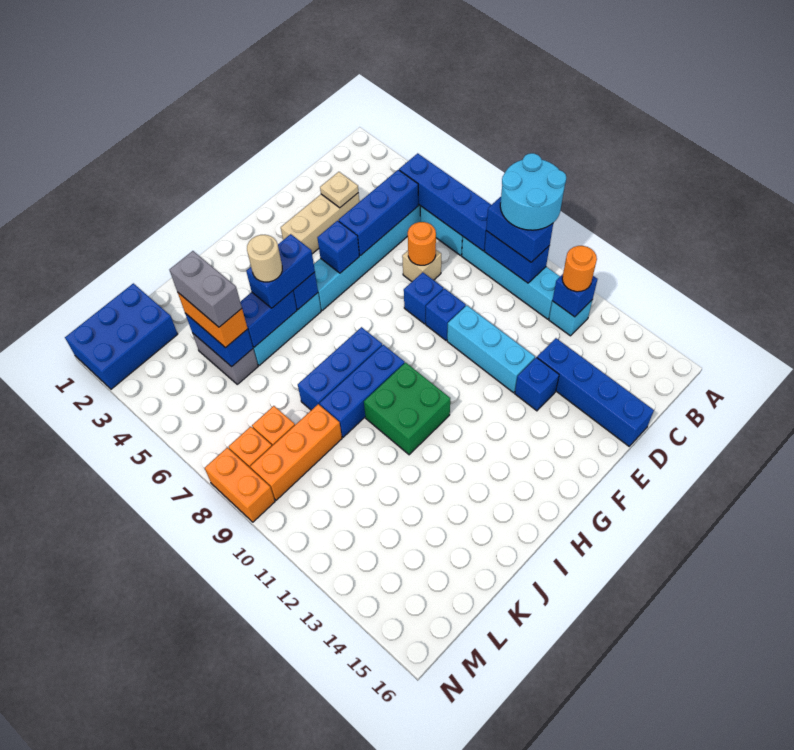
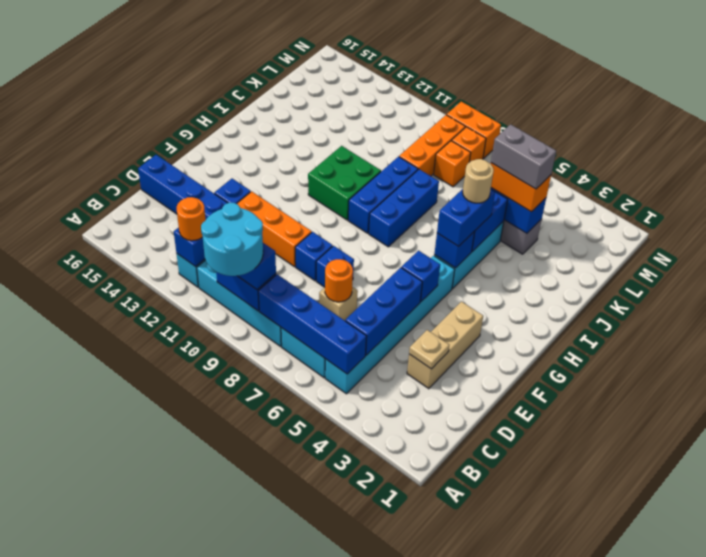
cyan 1x3 brick [447,305,535,393] -> orange 1x3 brick [237,191,312,267]
blue 2x3 brick [65,283,178,389] -> none

